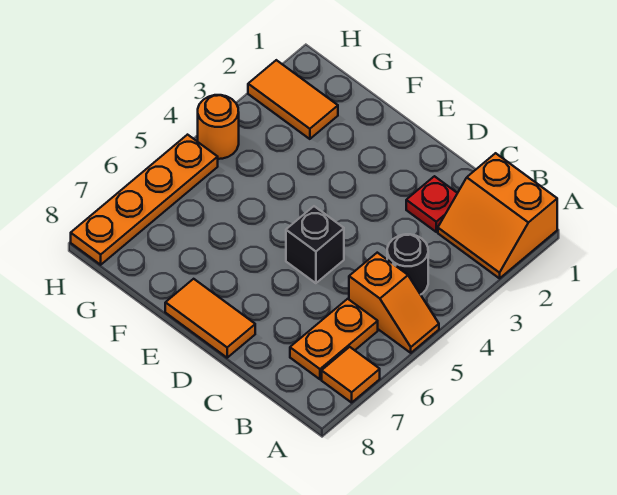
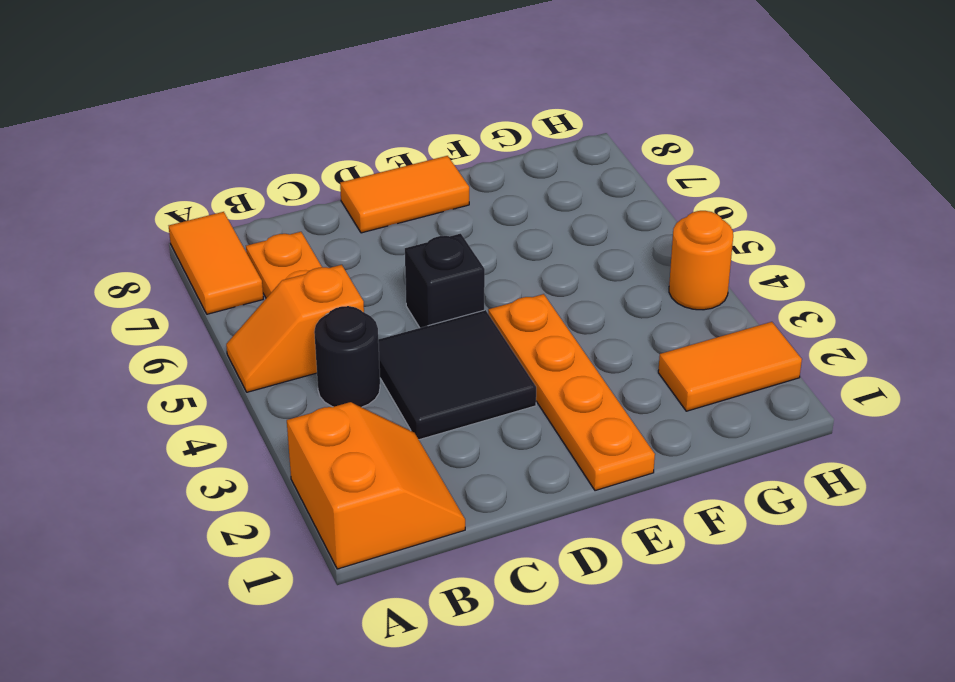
orange 2x2 slope [438,153,557,278] -> orange 2x2 slope turned to [287,402,465,569]
orange 1x1 tile [322,347,380,403] -> orange 1x2 tile [169,212,263,314]
red 1x1 plate [406,176,457,232] -> none
none -> black 2x2 tile [378,310,536,440]
orange 1x4 plate [71,135,218,265] -> orange 1x4 plate moved to [488,294,655,491]

